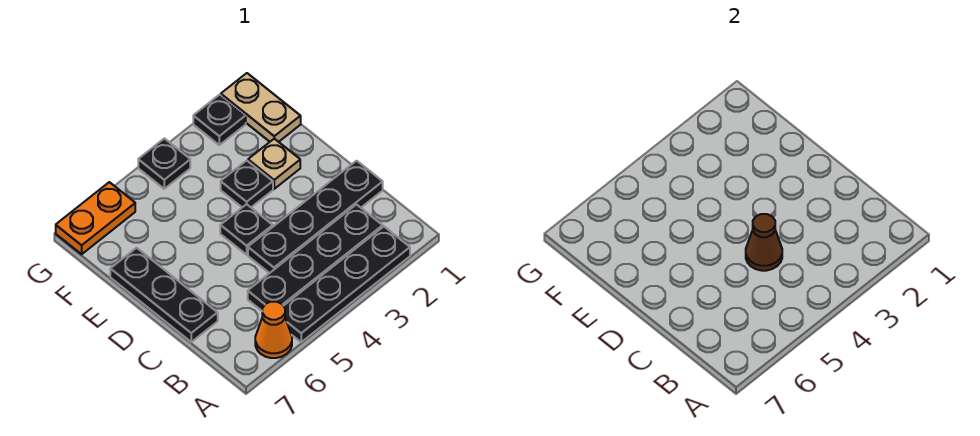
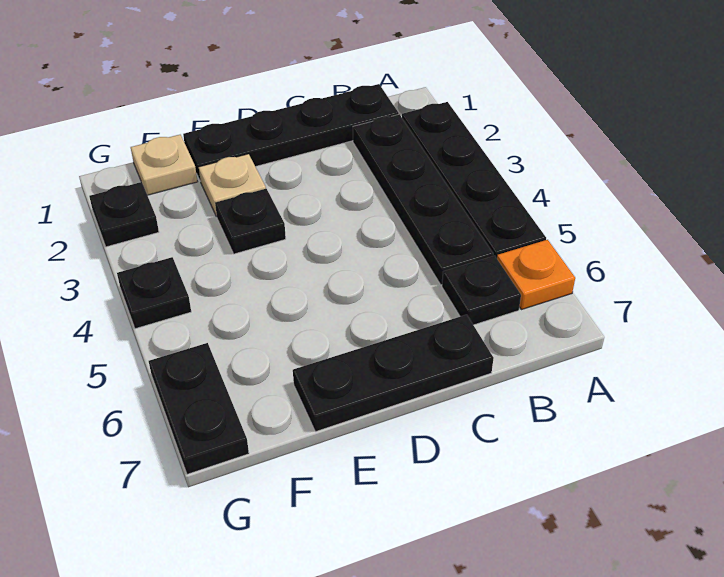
orange 1x1 cone [255,302,292,358] -> orange 1x1 plate [497,240,575,310]
black 1x4 plate [248,161,383,273] -> black 1x4 plate turned to [183,84,399,180]
brown 1x1 cone [746,214,782,271] -> none
black 1x1 plate [220,204,273,255] -> black 1x1 plate moved to [442,256,521,325]
tan 1x2 plate [221,73,301,142] -> tan 1x1 plate [131,135,197,195]
orange 1x2 plate [56,182,135,254] -> black 1x2 plate [149,343,249,474]

